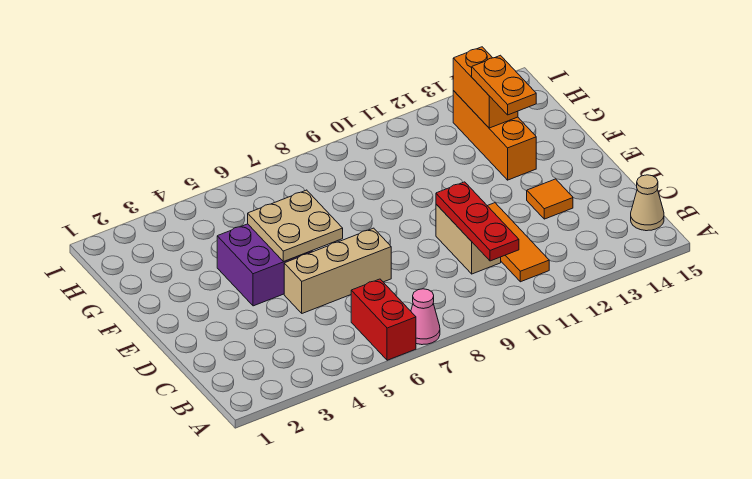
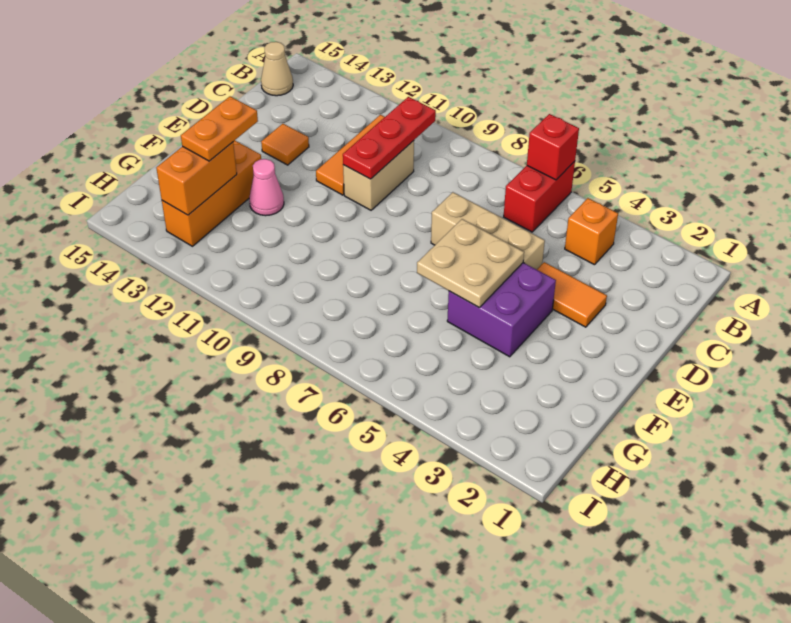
none -> red 1x1 brick [527,114,579,180]
pink 1x1 cone [411,289,440,345] -> pink 1x1 cone moved to [249,159,284,216]
none -> orange 1x1 brick [565,198,618,265]
none -> orange 1x2 tile [537,262,607,327]

